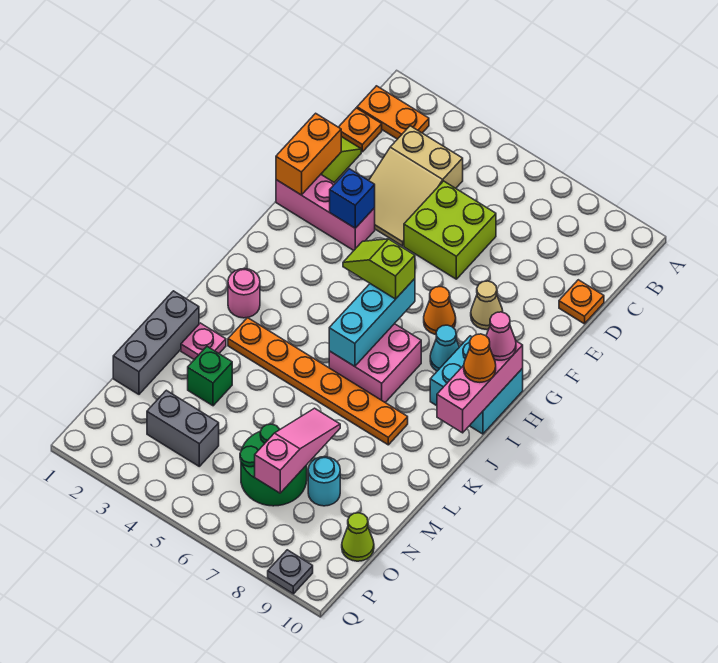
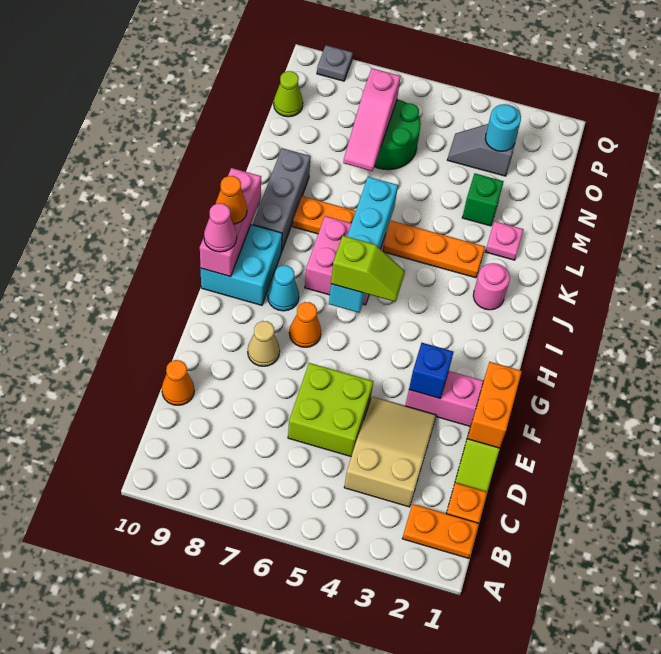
orange 1x1 plate [559,280,604,324] -> orange 1x1 cone [162,360,194,405]
cyan 1x3 brick [329,279,415,366] -> cyan 1x4 brick [329,177,398,313]
grey 1x3 brick [113,291,199,394] -> grey 1x3 brick moved to [253,148,311,252]
cyan 1x1 round brick [308,457,340,506] -> cyan 1x1 round brick moved to [485,104,521,151]
grey 1x2 brick [147,390,219,466] -> grey 1x2 slope [447,124,518,176]

